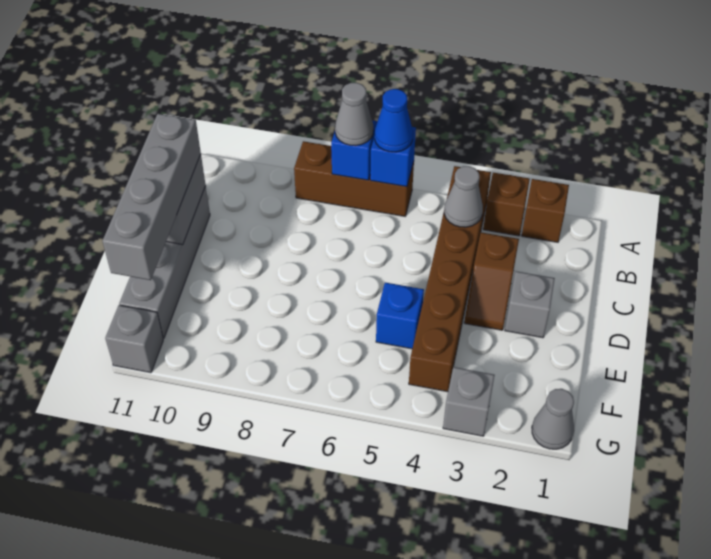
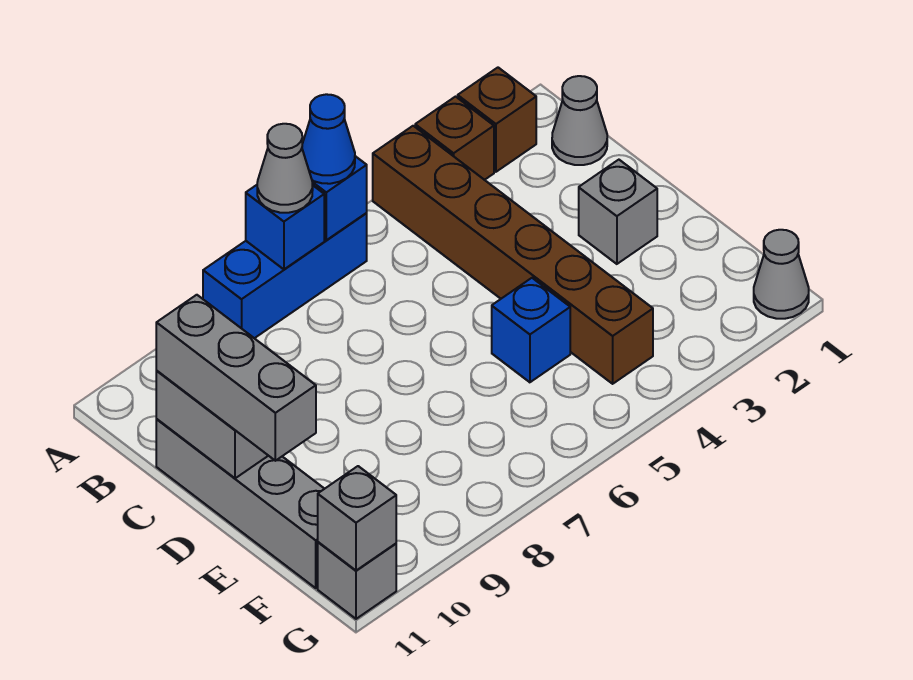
brown 1x3 brick [294,141,414,216] -> blue 1x3 brick [203,213,367,338]
grey 1x1 cone [444,166,483,227] -> grey 1x1 cone moved to [552,76,607,165]
brown 1x2 slope [464,232,519,330] -> none
grey 1x4 brick [102,114,201,280] -> grey 1x3 brick [156,295,316,461]
grey 1x1 brick [443,367,495,436] -> grey 1x1 brick moved to [318,466,396,570]

